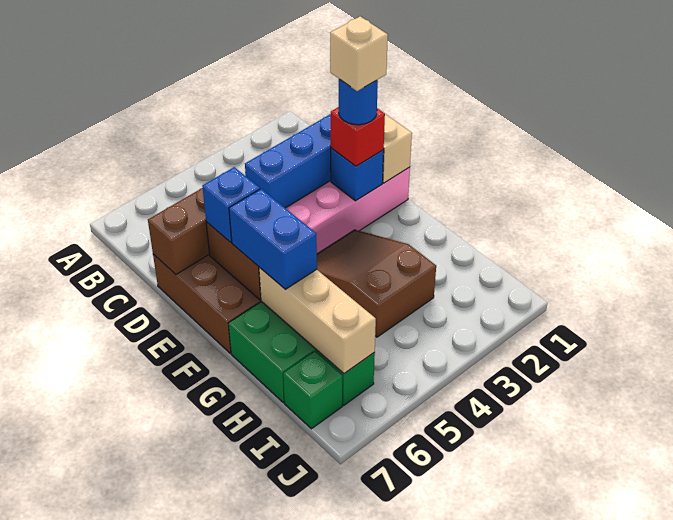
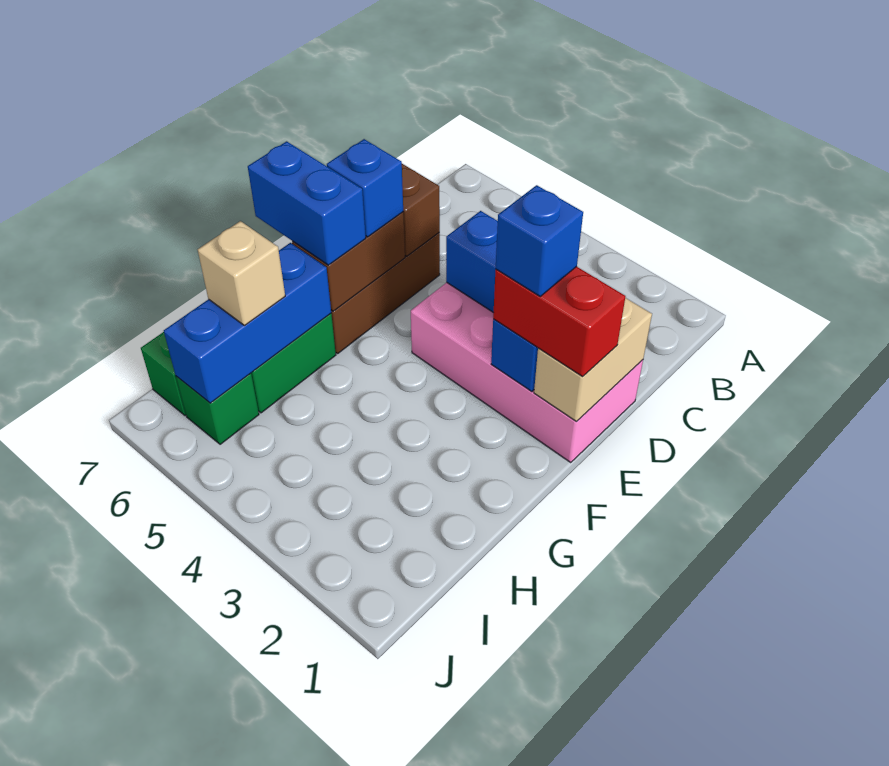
red 1x1 brick [331,107,385,166] -> red 1x2 brick [493,267,626,377]
blue 1x1 round brick [339,79,378,125] -> blue 1x1 brick [496,185,583,296]
tan 1x1 brick [330,16,388,91] -> tan 1x1 brick moved to [198,221,285,326]
brown 2x3 slope [317,230,436,337] -> none
blue 1x2 brick [229,189,317,289] -> blue 1x2 brick turned to [248,141,366,265]
tan 1x3 brick [259,267,376,373] -> blue 1x3 brick [164,243,331,403]

